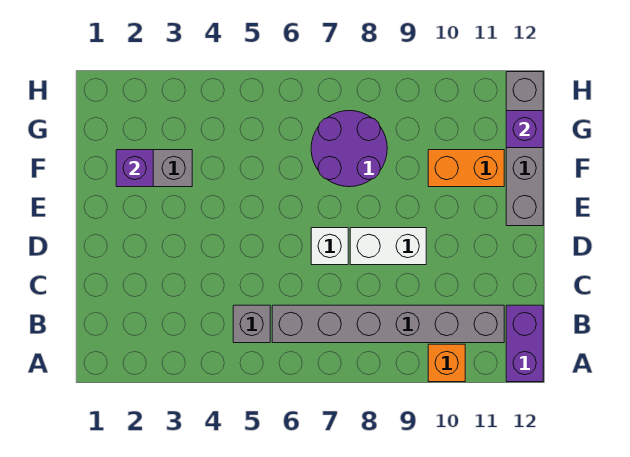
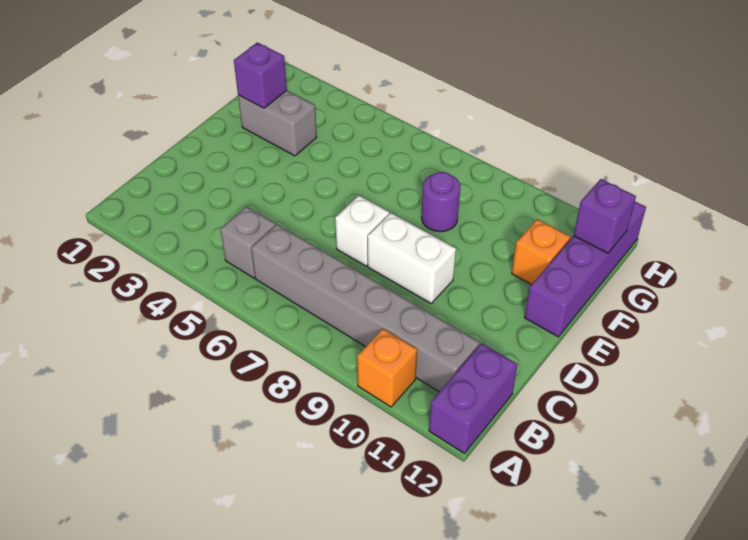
grey 1x4 brick [506,72,543,226] -> purple 1x4 brick [525,202,646,337]
purple 2x2 round brick [311,111,387,187] -> purple 1x1 round brick [421,172,461,232]
orange 1x2 brick [428,150,504,187] -> orange 1x1 brick [512,219,570,285]

